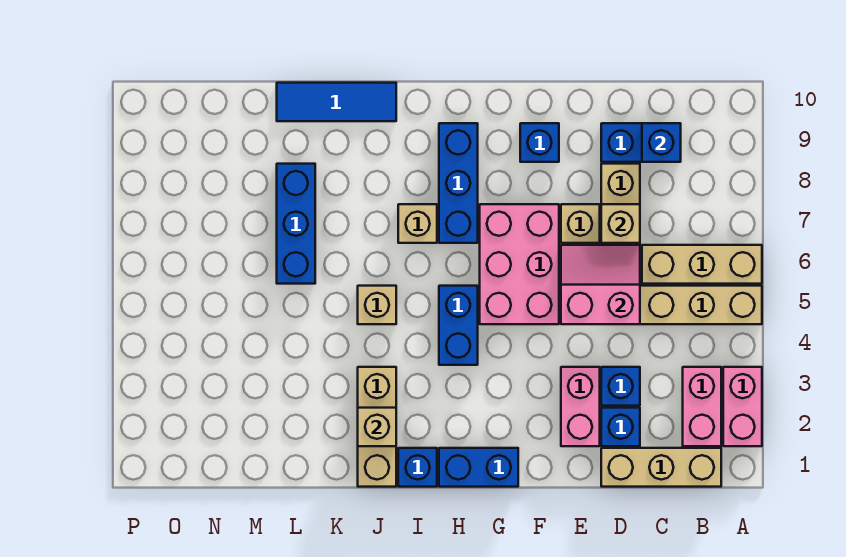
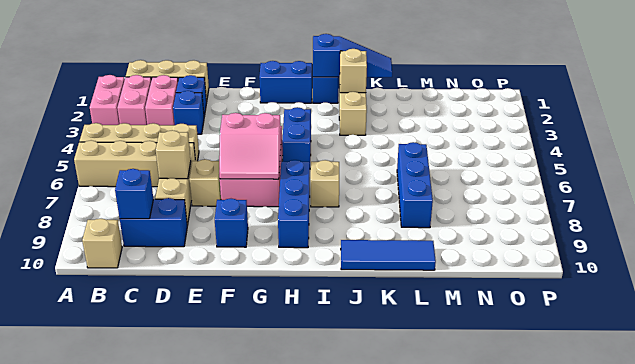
pink 2x2 slope [561,245,640,324] -> pink 2x2 slope moved to [219,113,281,179]
pink 1x2 brick [561,367,600,446] -> pink 1x2 brick moved to [145,75,178,125]
none -> blue 1x3 slope [313,34,392,77]
tan 1x1 brick [358,286,396,324] -> tan 1x1 brick moved to [82,219,122,268]

